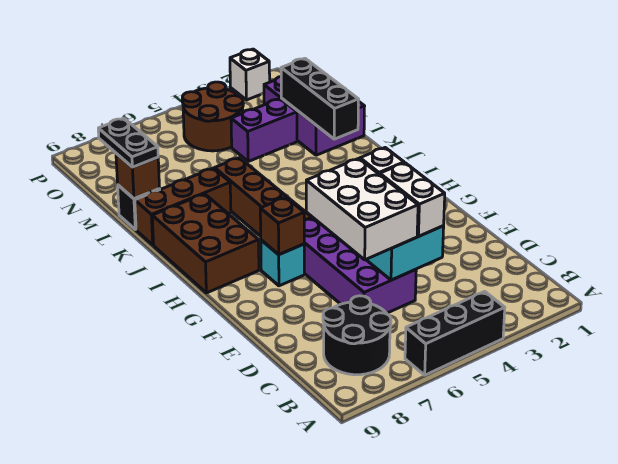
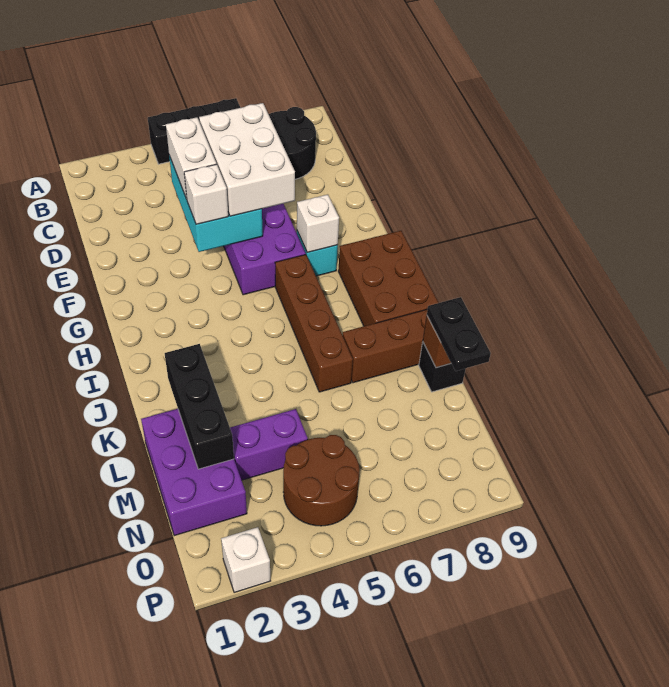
brown 1x1 brick [260,198,304,255] -> white 1x1 brick [297,195,339,252]

